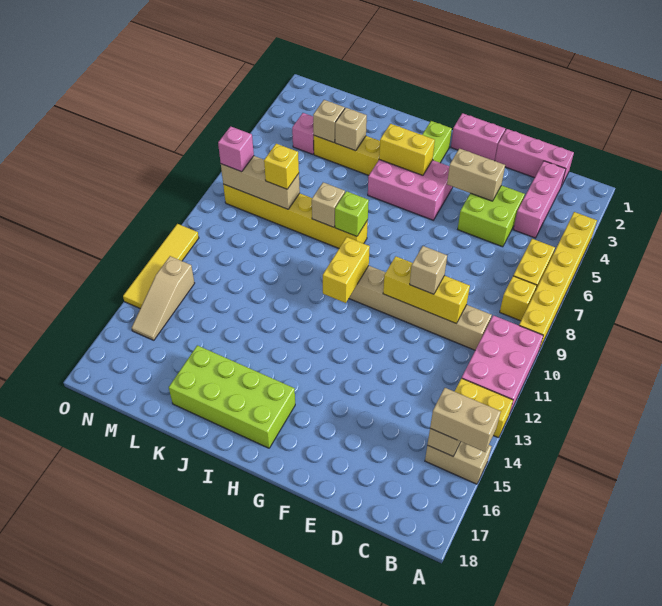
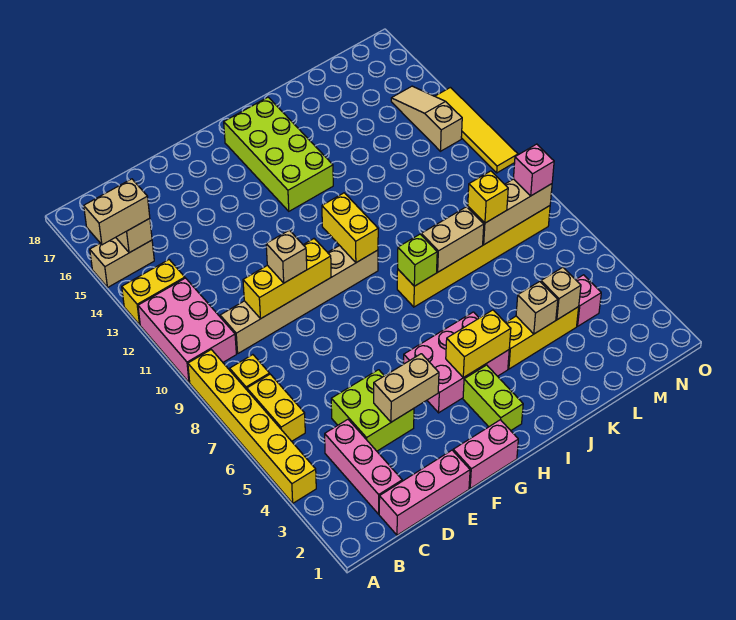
lime 2x4 brick [169,345,295,448] -> lime 2x4 brick turned to [224,97,333,211]
tan 1x1 brick [312,182,345,227] -> tan 1x2 brick [421,207,484,272]

